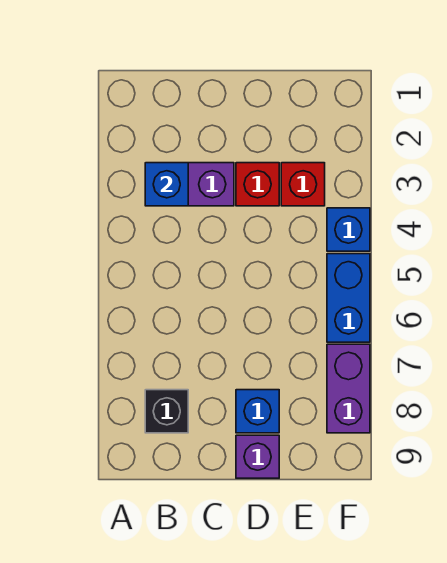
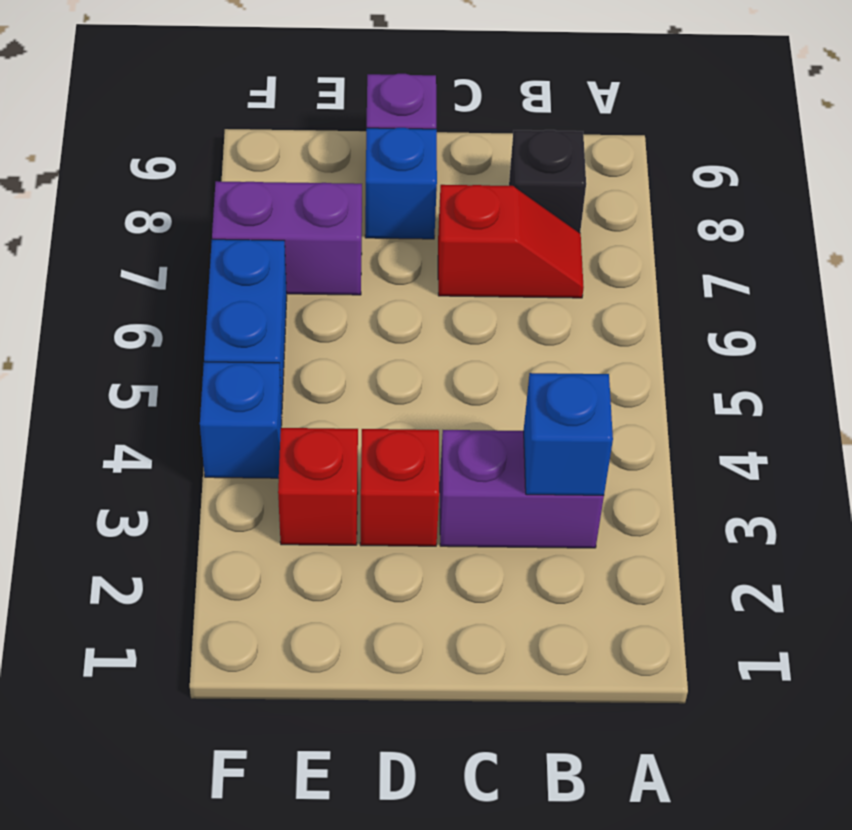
none -> red 1x2 slope [438,185,584,298]
purple 1x2 brick [327,344,370,433] -> purple 1x2 brick turned to [212,181,362,295]

